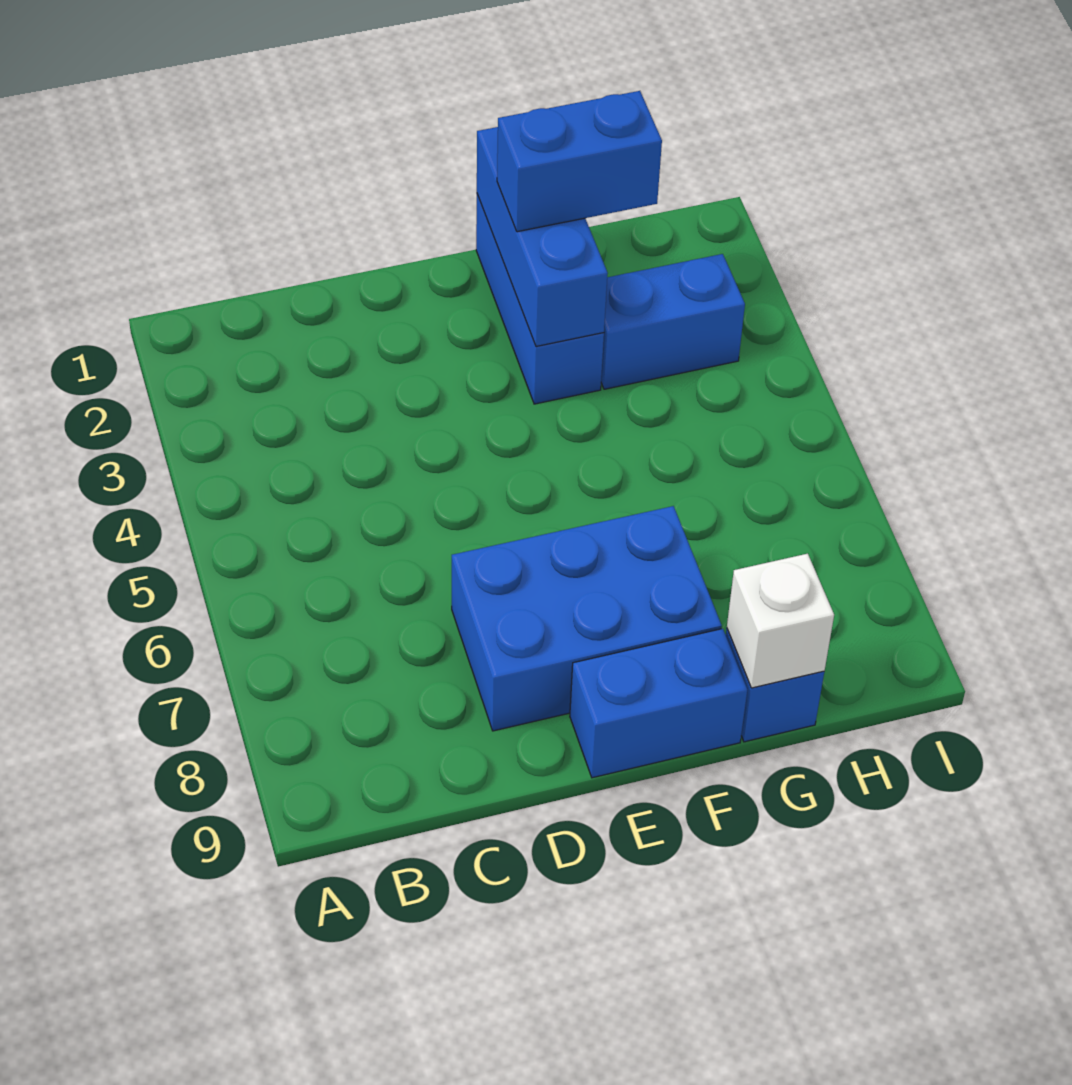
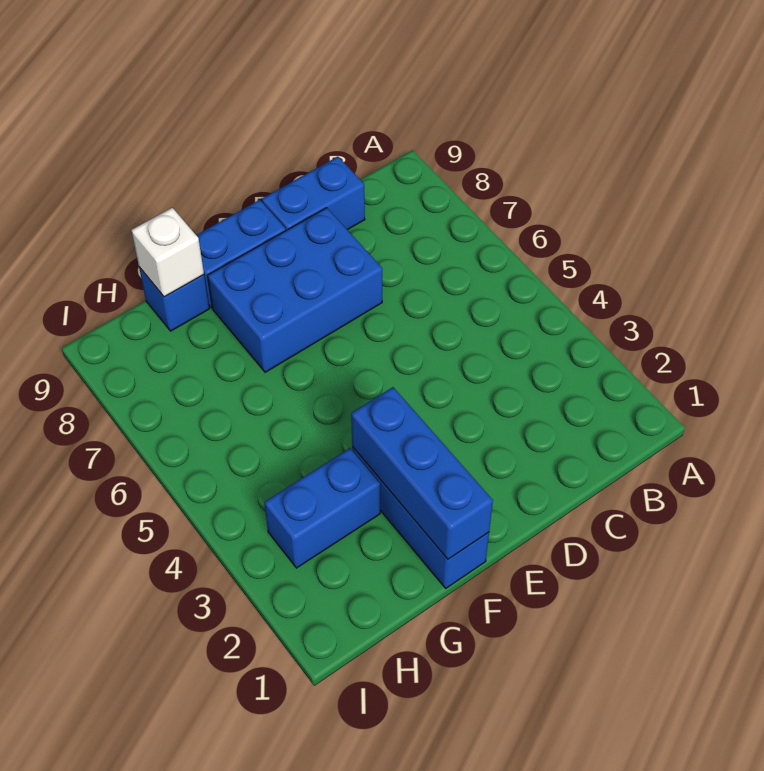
blue 1x2 brick [497,91,662,232] -> blue 1x2 brick moved to [262,157,365,230]

